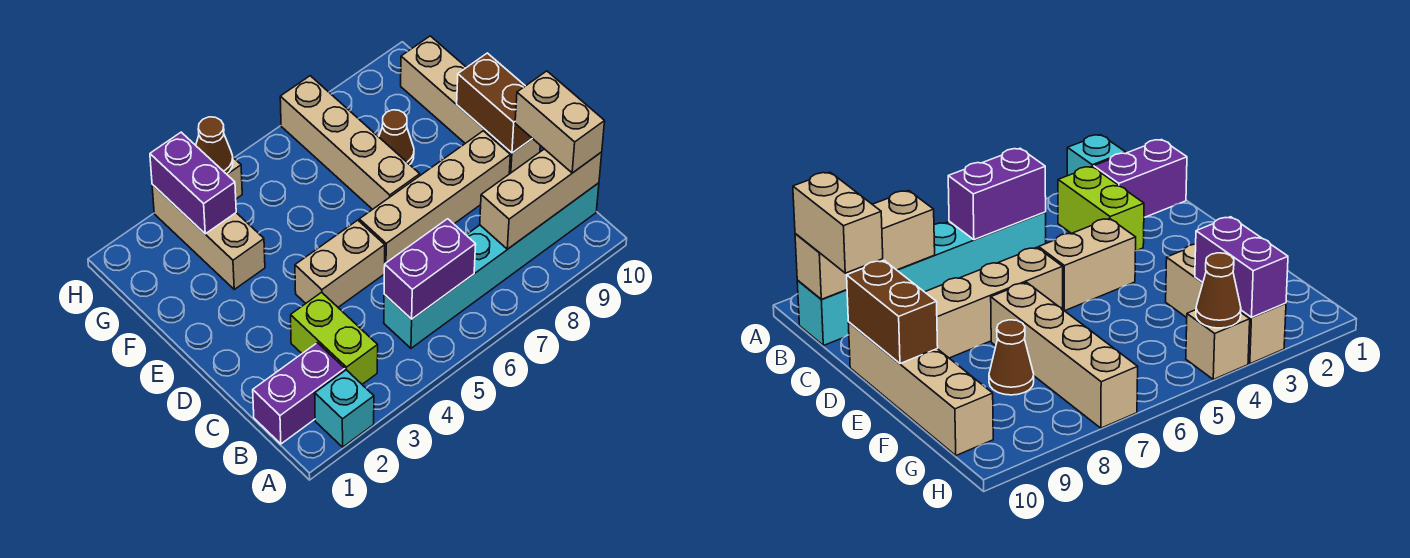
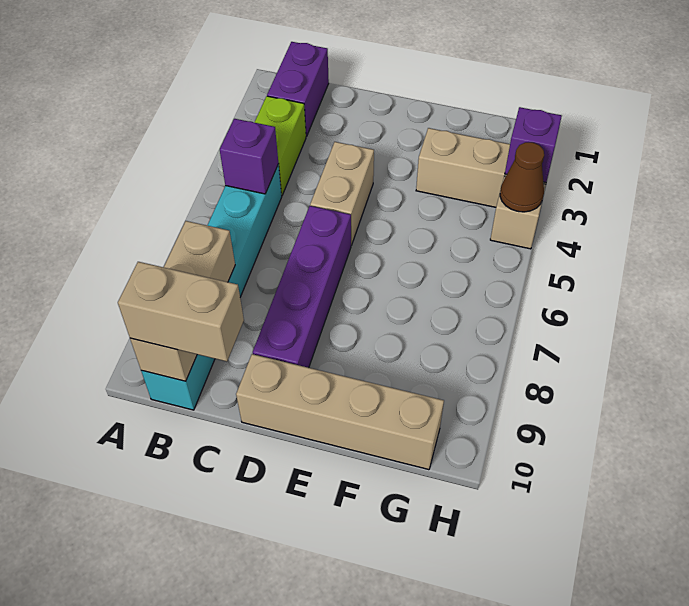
cyan 1x1 brick [315,370,374,447] -> none
lime 1x2 brick [291,292,378,384] -> lime 1x2 brick turned to [254,96,306,196]
purple 1x2 brick [384,219,476,319] -> purple 1x1 brick [220,119,278,194]
tan 1x4 brick [359,131,510,263] -> purple 1x4 brick [253,206,351,368]
brown 1x2 brick [457,53,532,153] -> none
tan 1x4 brick [280,76,420,209] -> none
brown 1x1 cone [379,110,414,165] -> none
purple 1x2 brick [150,132,236,234] -> purple 1x1 brick [505,107,562,182]

